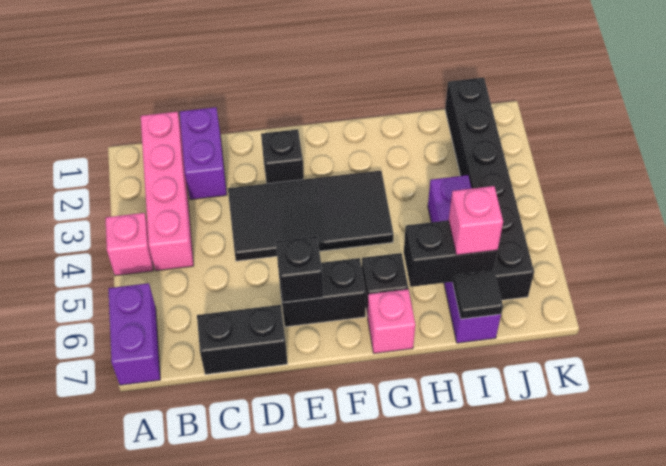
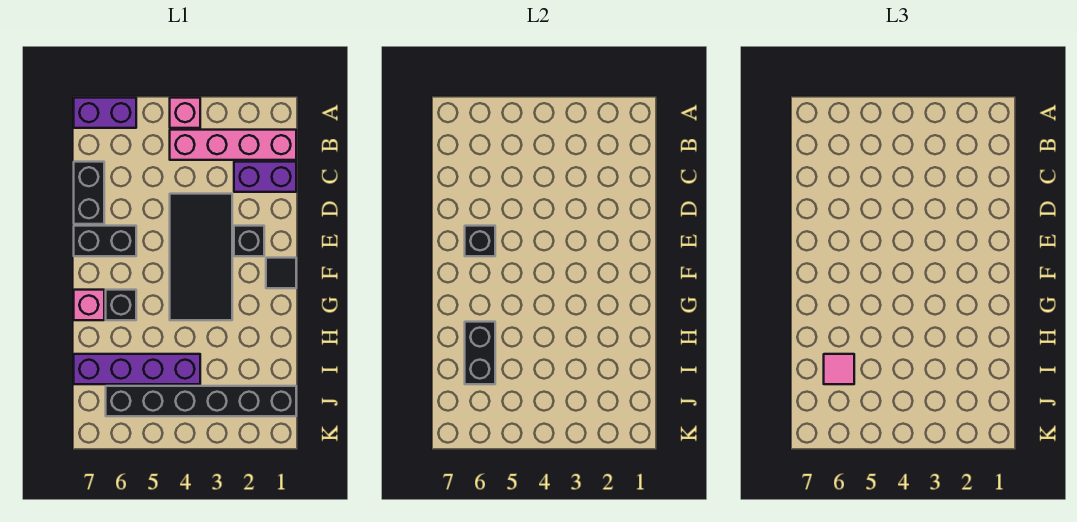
black 1x2 brick [279,258,366,327] -> black 1x2 brick turned to [74,226,136,256]
pink 1x1 brick [449,186,503,255] -> pink 1x1 tile [824,354,854,384]
black 1x1 tile [453,270,503,319] -> black 1x1 tile moved to [266,258,296,288]

